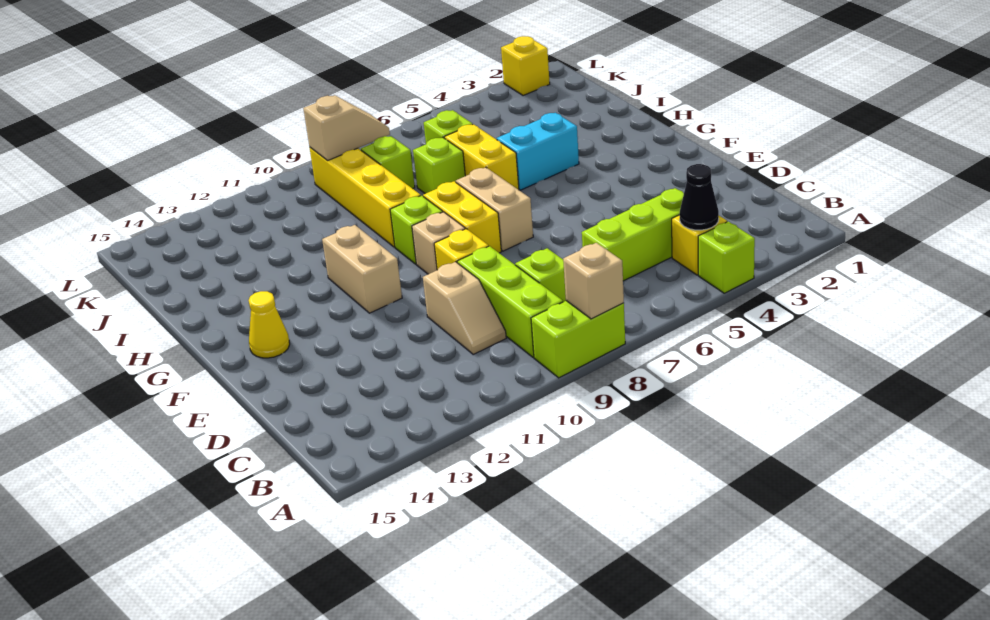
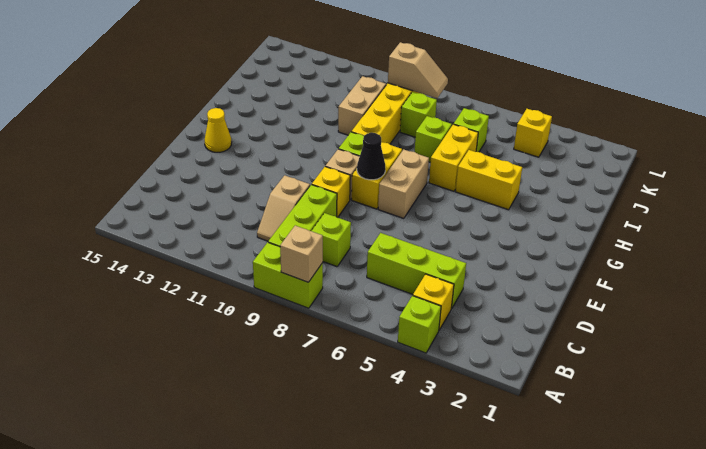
black 1x1 cone [679,164,719,230] -> black 1x1 cone moved to [357,133,385,180]
tan 1x2 brick [322,225,402,313] -> tan 1x2 brick moved to [338,76,386,135]
cyan 1x2 brick [497,113,579,190] -> yellow 1x2 brick [456,150,522,210]
yellow 1x1 brick [501,36,550,96] -> yellow 1x1 brick moved to [514,109,552,157]

